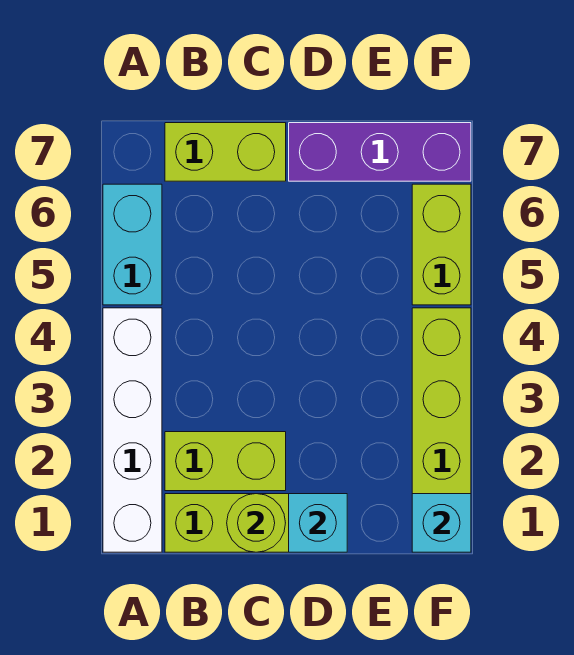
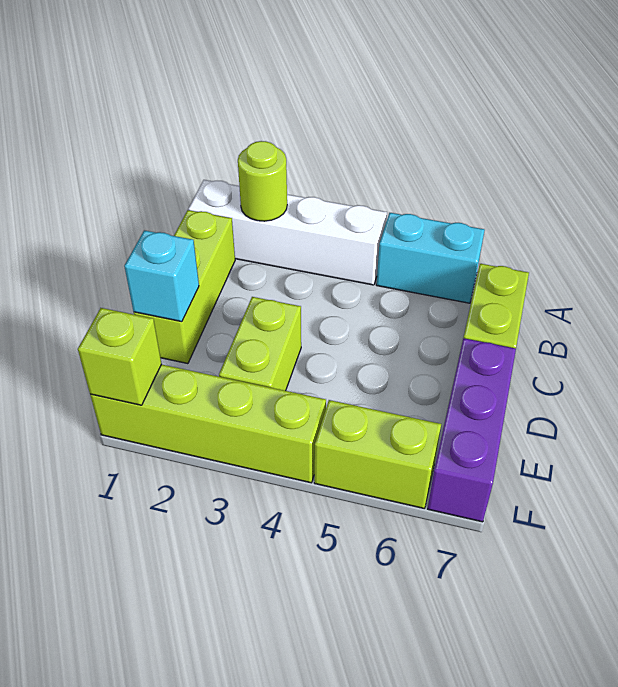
lime 1x2 brick [165,432,286,491] -> lime 1x2 brick moved to [219,297,301,391]
lime 1x1 round brick [227,494,285,552] -> lime 1x1 round brick moved to [238,141,287,221]
cyan 1x1 brick [412,494,471,552] -> lime 1x1 brick [78,308,162,405]

